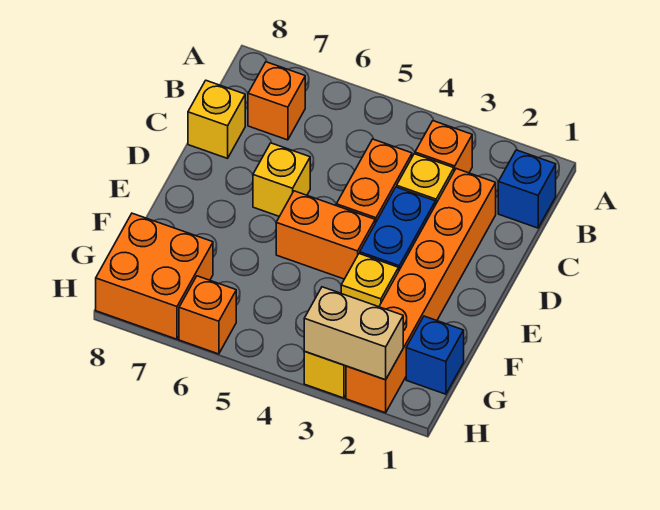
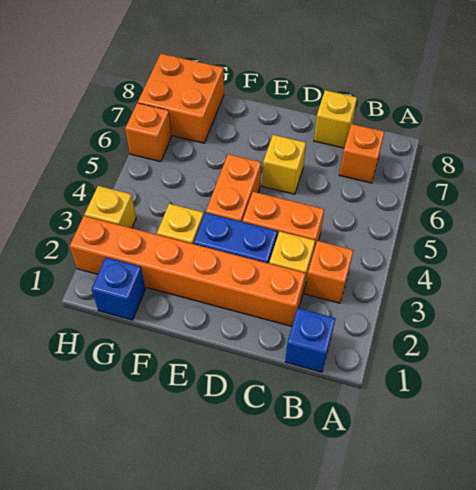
tan 1x2 brick [304,287,403,380] -> none

